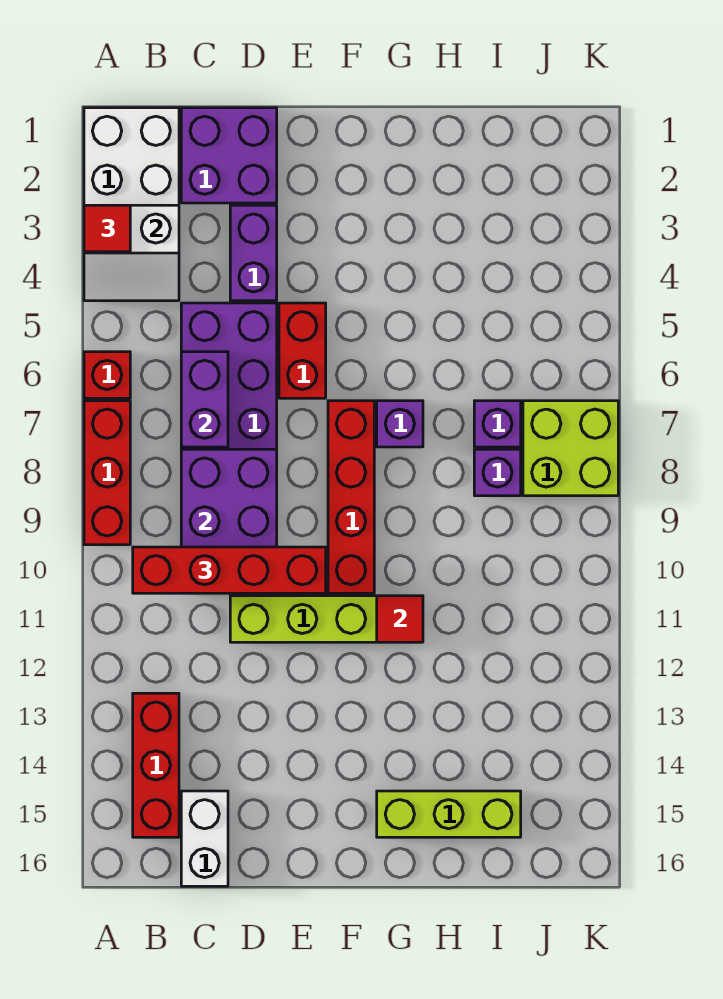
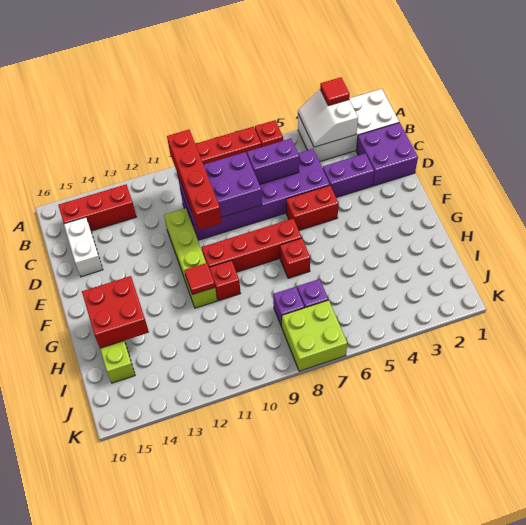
white 1x2 brick [181,791,228,886] -> white 1x2 brick turned to [64,217,103,277]
purple 1x1 brick [377,401,423,447] -> red 1x1 brick [280,238,310,278]
none -> red 1x1 brick [209,260,241,301]
none -> red 2x2 brick [82,276,149,348]

